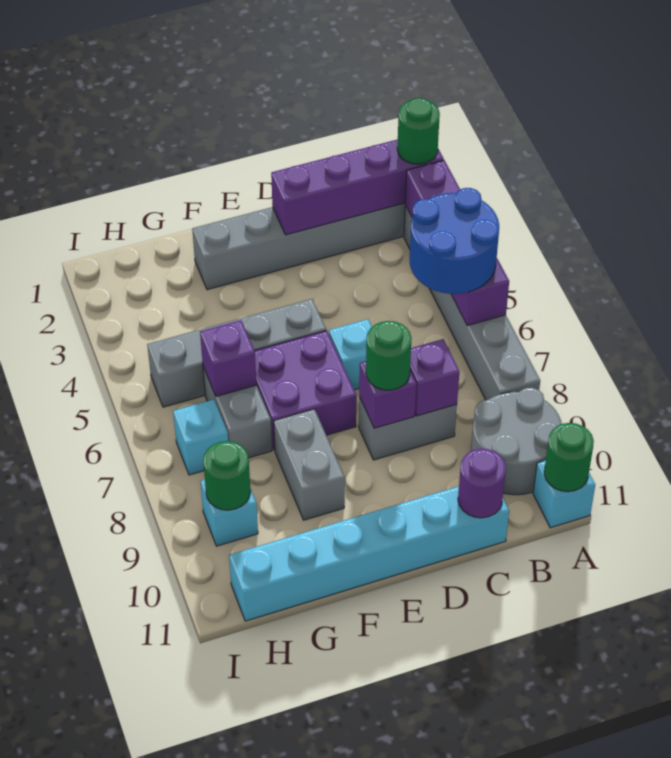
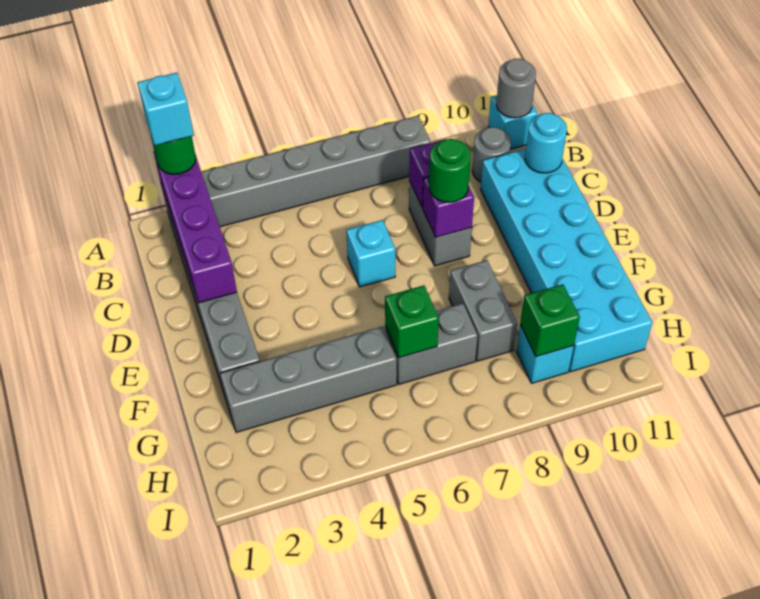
purple 1x4 brick [405,160,509,326] -> none
blue 2x2 round brick [410,188,499,294] -> none
grey 2x2 round brick [471,387,562,495] -> grey 1x1 round brick [472,127,511,182]
green 1x1 round brick [544,423,594,492] -> grey 1x1 round brick [496,59,536,118]
cyan 1x6 brick [229,486,509,621] -> cyan 2x6 brick [481,149,652,372]
purple 1x1 round brick [458,449,506,518] -> cyan 1x1 round brick [525,113,567,173]
grey 1x4 brick [147,299,326,407] -> grey 1x4 brick turned to [220,326,397,432]
purple 2x2 brick [255,331,356,450] -> none
grey 1x2 brick [274,409,345,520] -> grey 1x2 brick turned to [449,260,517,361]
purple 1x1 brick [200,320,256,396] -> green 1x1 brick [385,285,439,358]
cyan 1x1 brick [173,399,228,475] -> cyan 1x1 brick moved to [137,73,194,145]
green 1x1 round brick [203,441,250,510] -> green 1x1 brick [520,284,580,357]

